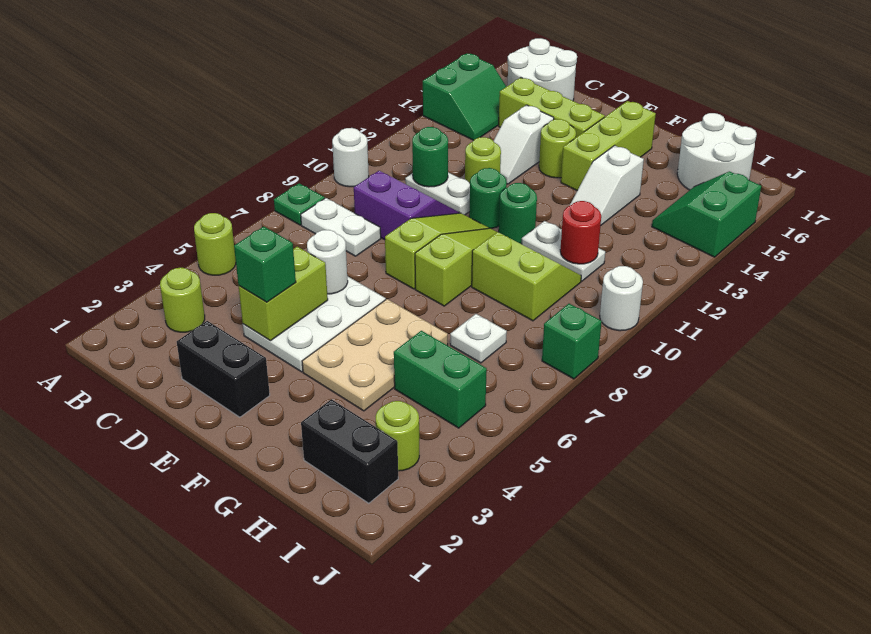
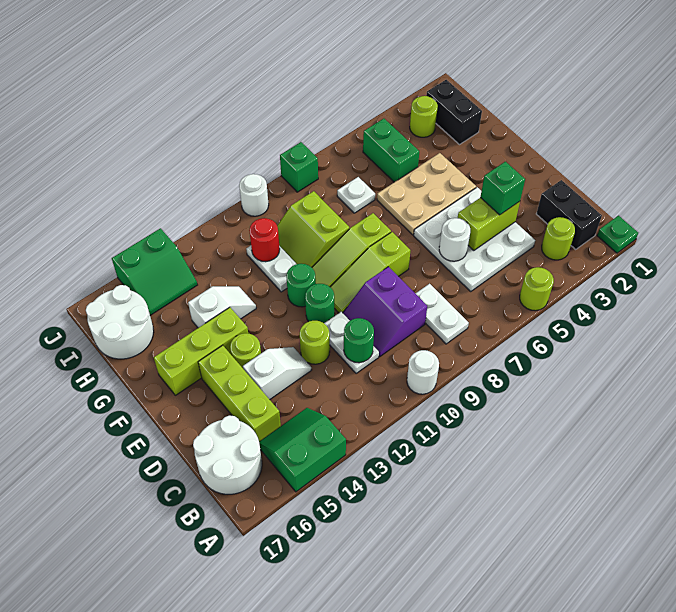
green 1x1 plate [274,183,325,225] -> green 1x1 plate moved to [597,216,638,253]
black 1x2 brick [177,321,270,417] -> black 1x2 brick moved to [536,180,602,250]
white 2x3 plate [243,276,386,372] -> white 3x3 plate [414,187,535,291]

